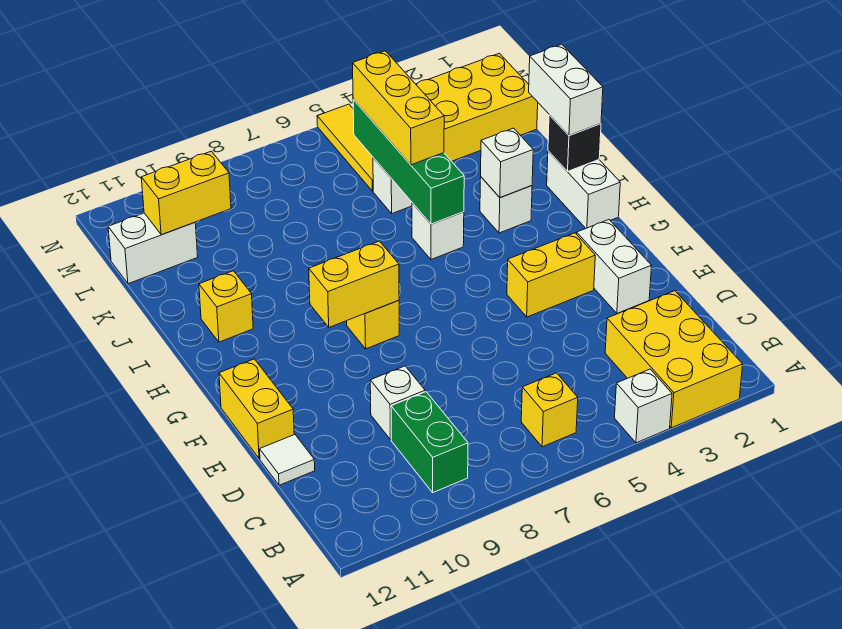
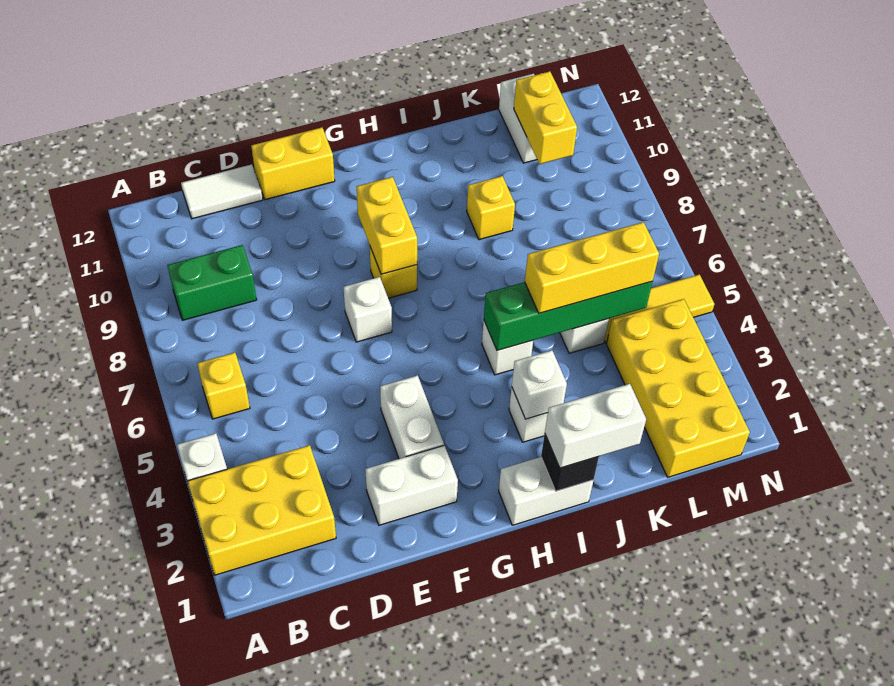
white 1x1 brick [370,366,425,440] -> white 1x1 brick moved to [344,277,392,342]
white 1x1 tile [260,434,315,485] -> white 1x2 tile [181,164,263,219]
yellow 1x2 brick [507,233,595,317] -> white 1x2 brick [380,375,444,459]
yellow 1x1 brick [199,271,253,342] -> yellow 1x1 brick moved to [467,176,515,240]

